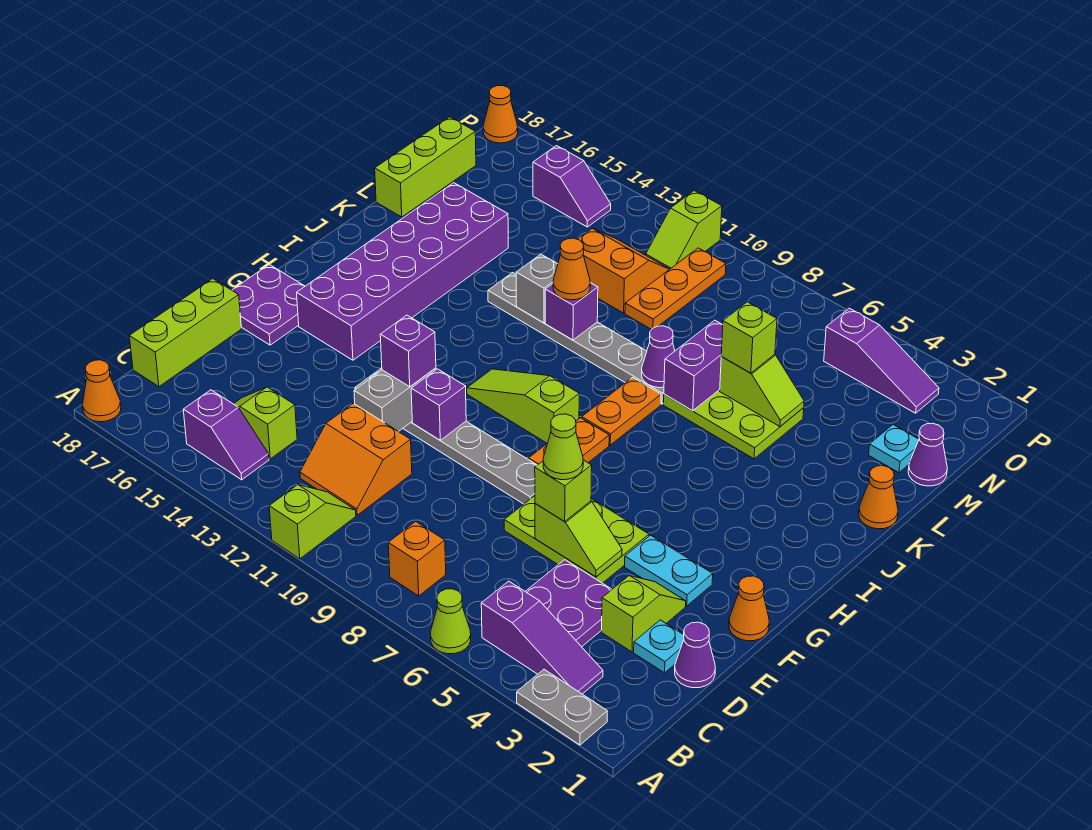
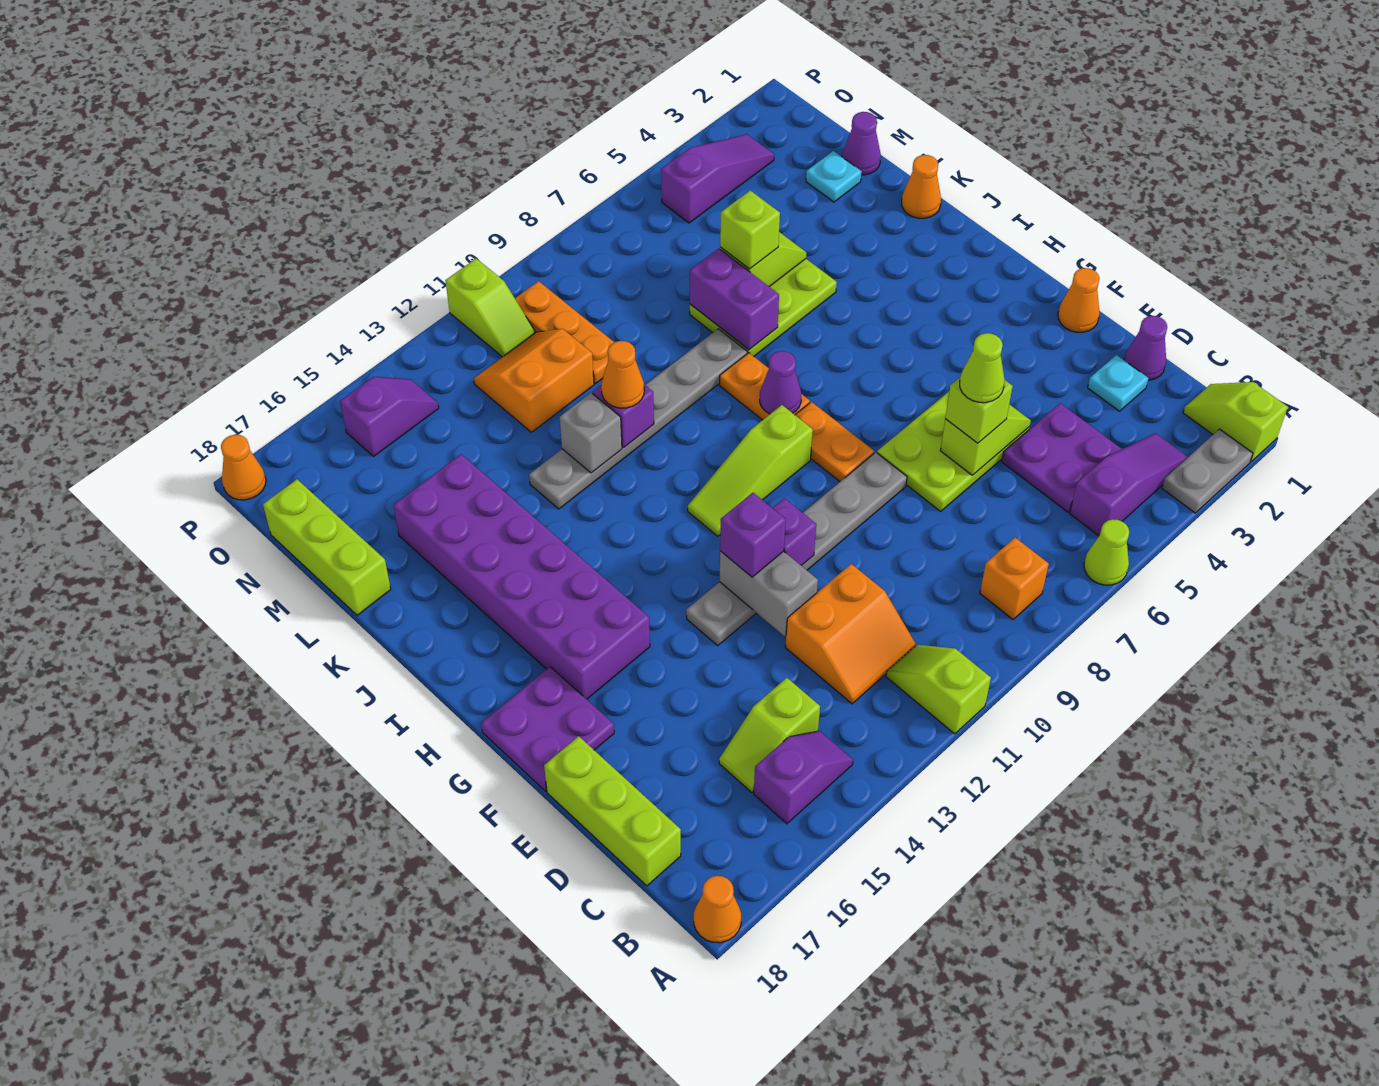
lime 1x2 slope [602,576,686,652] -> lime 1x2 slope moved to [1183,382,1288,462]
cyan 1x2 plate [625,535,713,606] -> none
purple 1x1 cone [641,326,675,388] -> purple 1x1 cone moved to [760,351,801,414]

